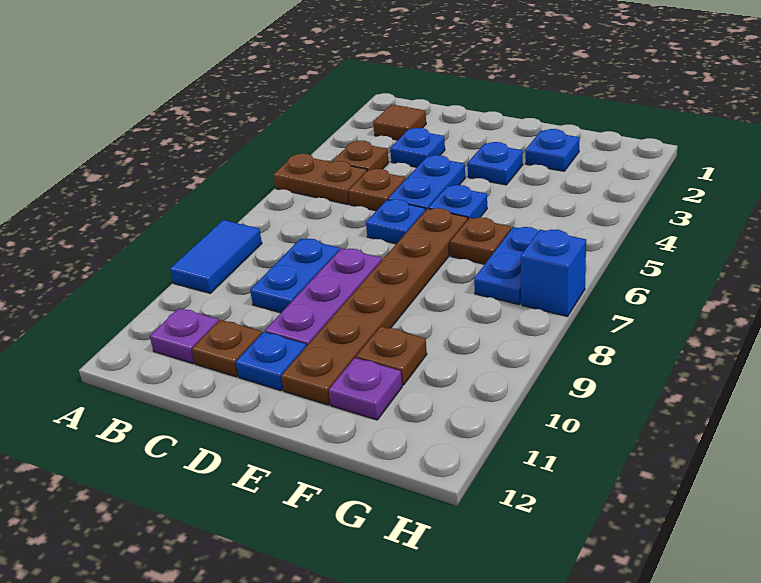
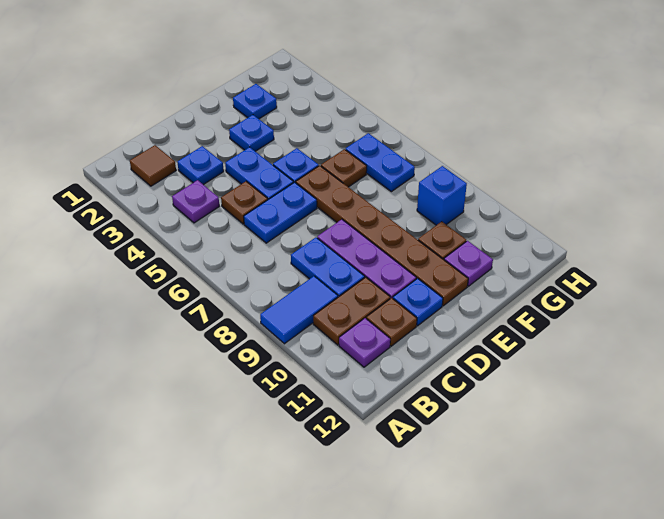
brown 1x2 plate [273,154,367,204] -> brown 1x2 plate moved to [313,277,390,345]
blue 1x2 tile [170,220,262,293] -> blue 1x2 tile turned to [260,276,338,344]
brown 1x1 plate [332,141,389,171] -> purple 1x1 plate [172,180,219,223]
blue 1x1 plate [366,199,426,244] -> blue 1x2 plate [244,182,317,243]
blue 1x1 brick [521,230,586,317] -> blue 1x1 brick moved to [417,166,467,225]

